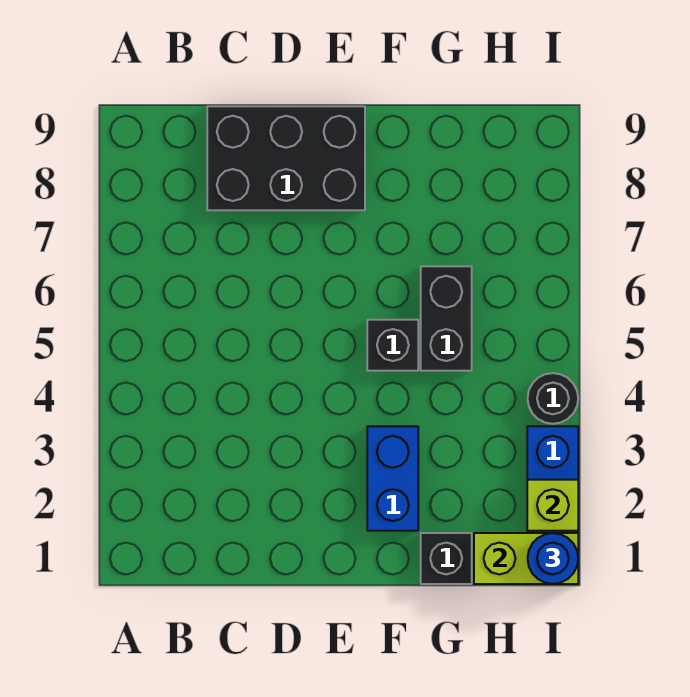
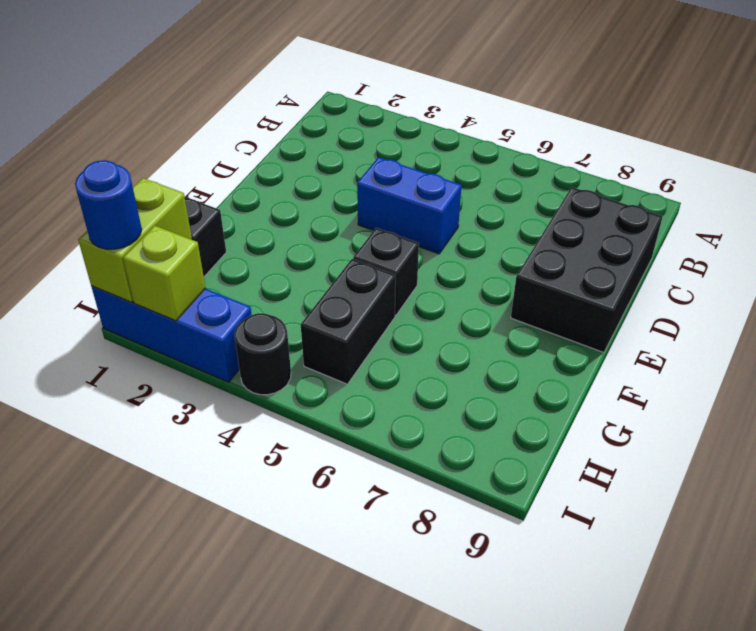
blue 1x2 brick [367,426,418,531] -> blue 1x2 brick moved to [357,157,461,254]
black 1x2 brick [421,266,472,371] -> black 1x2 brick turned to [301,259,396,384]

